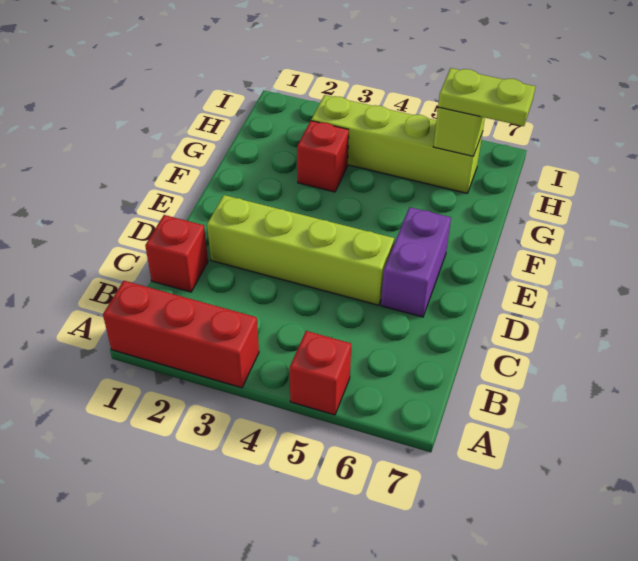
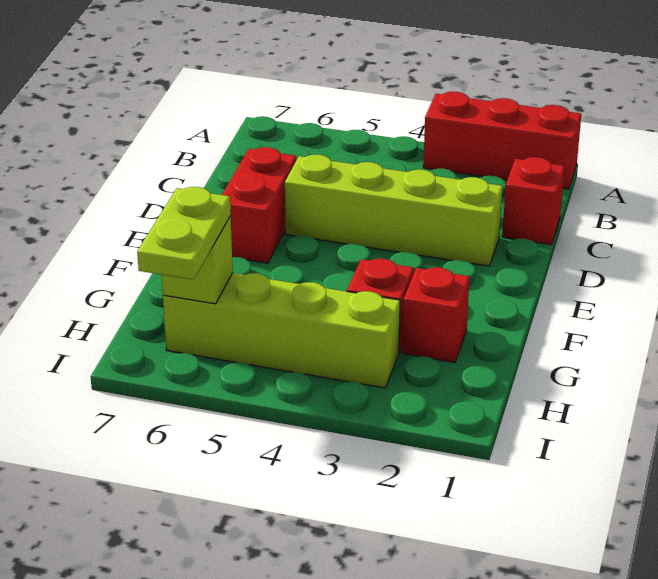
red 1x1 brick [289,331,351,415] -> red 1x1 brick moved to [402,267,470,362]
purple 1x2 brick [381,207,451,317] -> red 1x2 brick [222,147,296,263]
lime 1x2 plate [438,68,535,126] -> lime 1x2 plate turned to [137,187,231,280]

